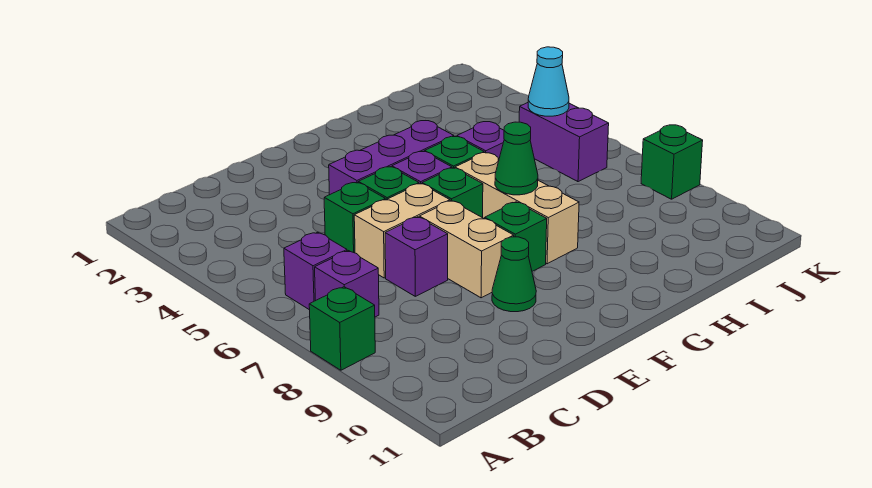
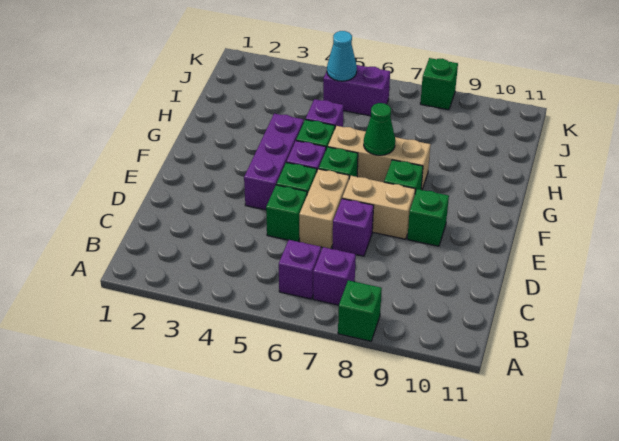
green 1x1 cone [492,237,536,312] -> green 1x1 brick [407,189,449,246]

